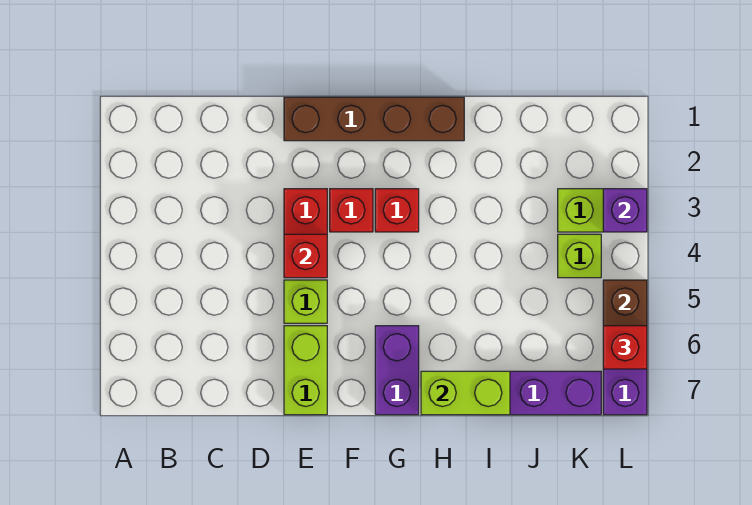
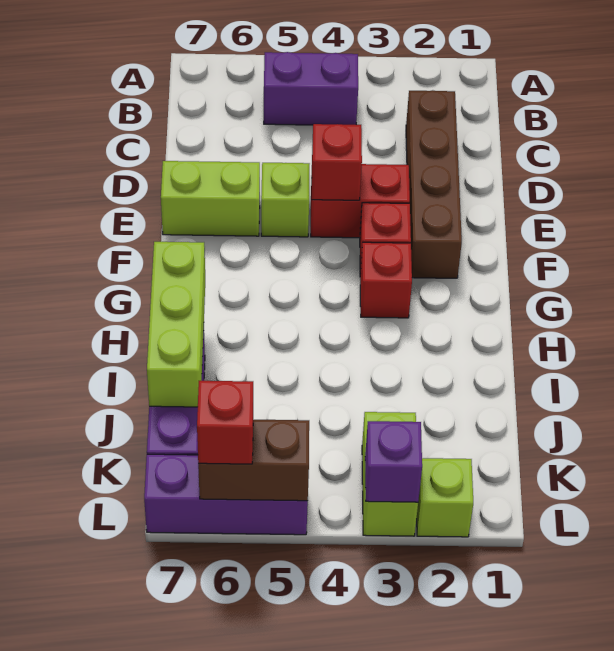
brown 1x4 brick [284,97,464,141] -> brown 1x4 brick moved to [406,90,462,278]
purple 1x2 brick [375,326,419,415] -> purple 1x2 brick moved to [264,52,358,125]
lime 1x2 brick [421,371,510,415] -> lime 1x3 brick [147,242,205,407]
lime 1x1 brick [558,234,601,278] -> lime 1x1 brick moved to [417,458,473,537]

